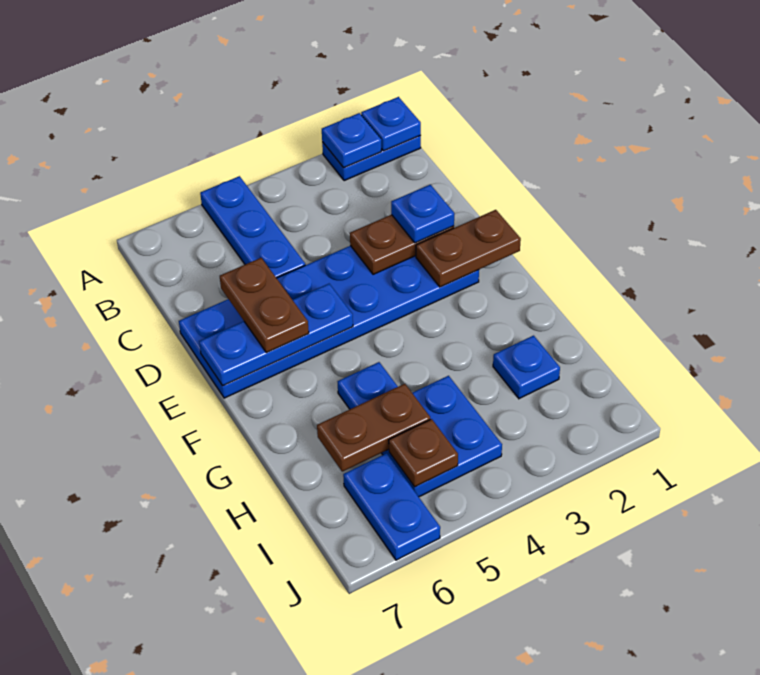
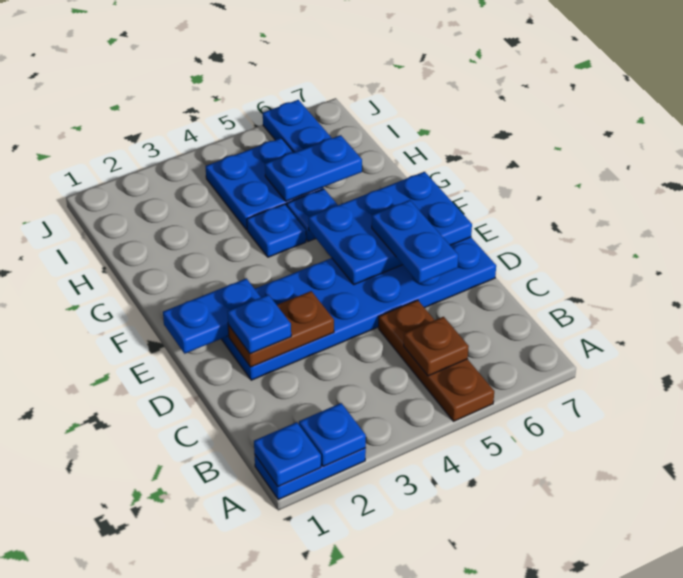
blue 1x3 plate [200,176,305,278] -> brown 1x3 plate [379,300,494,421]
brown 1x2 plate [220,258,309,353] -> blue 1x2 plate [372,200,458,284]
brown 1x2 plate [416,210,521,287] -> blue 1x2 plate [163,278,261,354]
blue 1x3 plate [199,284,353,386] -> blue 2x3 plate [309,172,472,285]
blue 1x1 plate [493,336,560,399] -> blue 1x1 plate moved to [247,204,306,257]
brown 1x2 plate [317,384,430,472] -> blue 1x2 plate [265,135,362,201]
brown 1x1 plate [389,419,458,487] -> brown 1x1 plate moved to [404,317,469,376]

